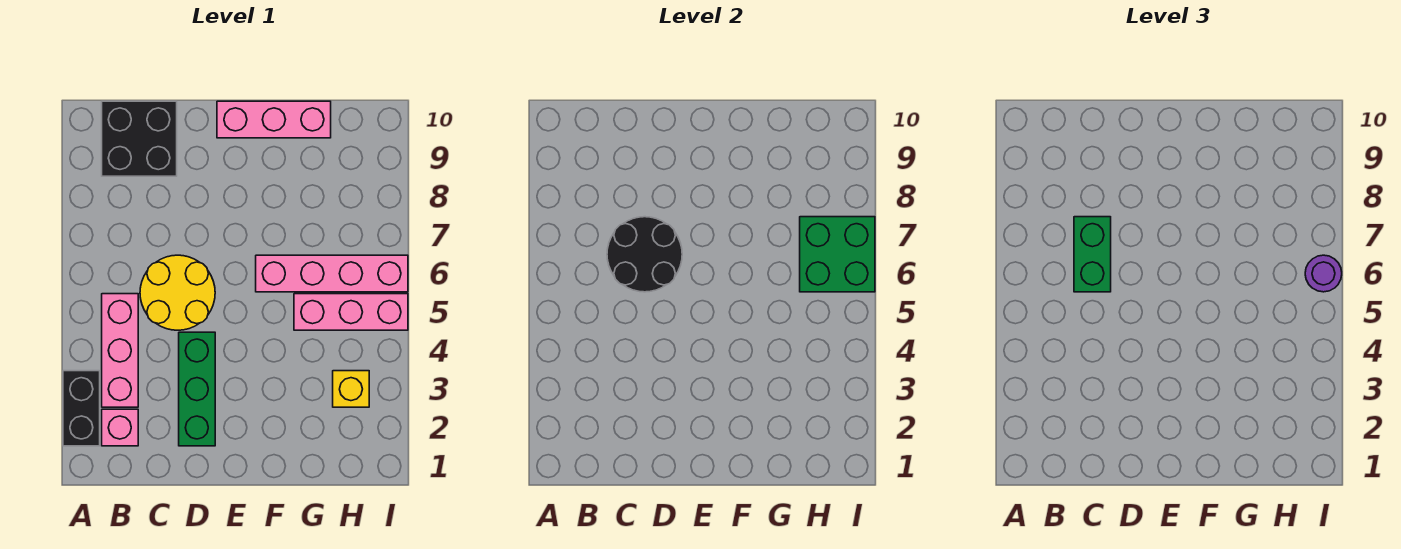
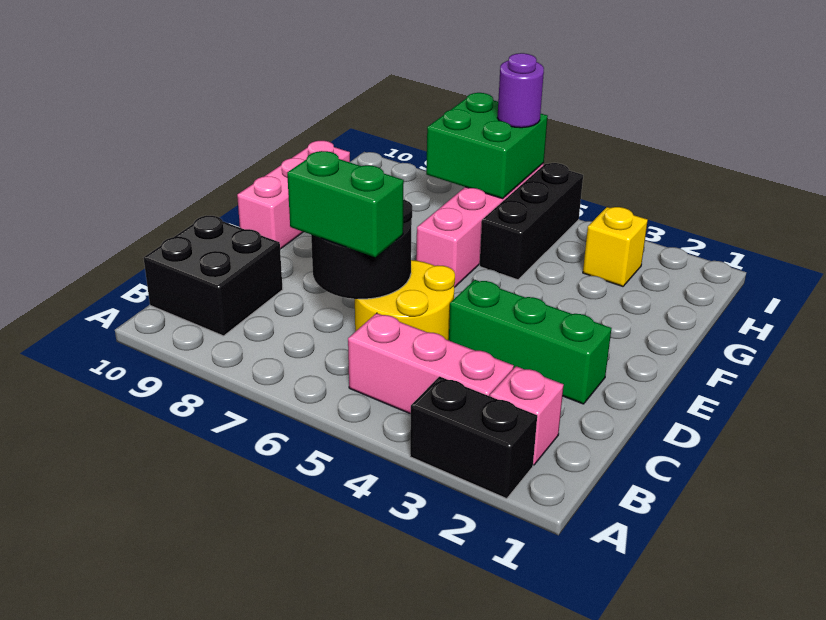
pink 1x3 brick [294,294,408,330] -> black 1x3 brick [480,163,583,280]

